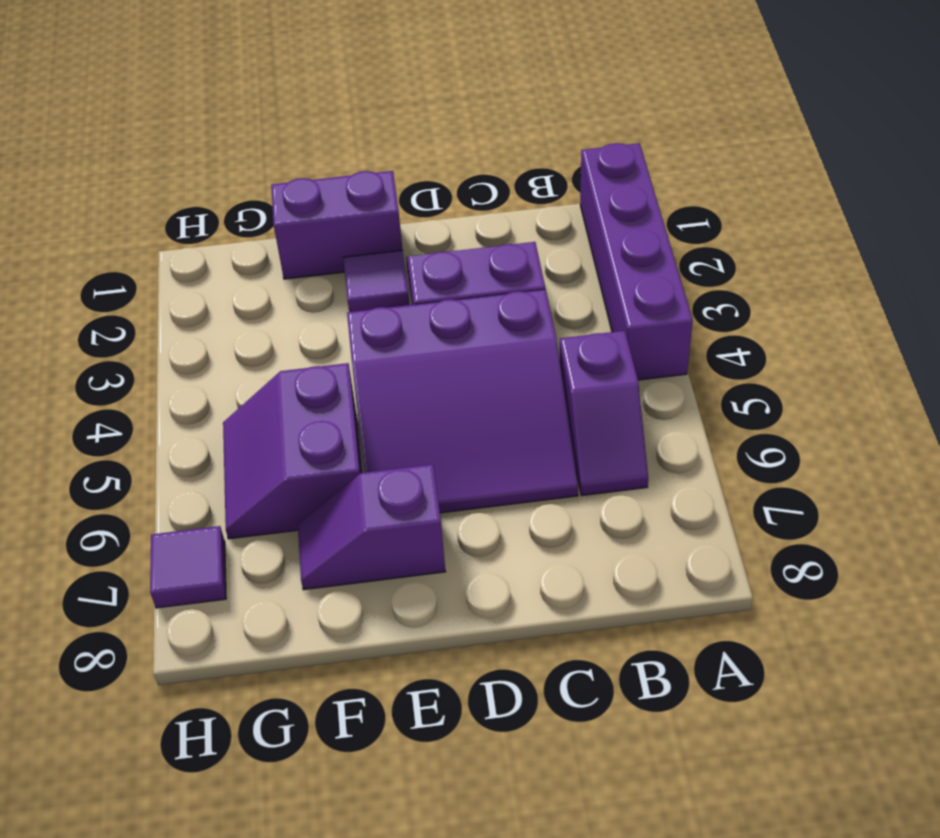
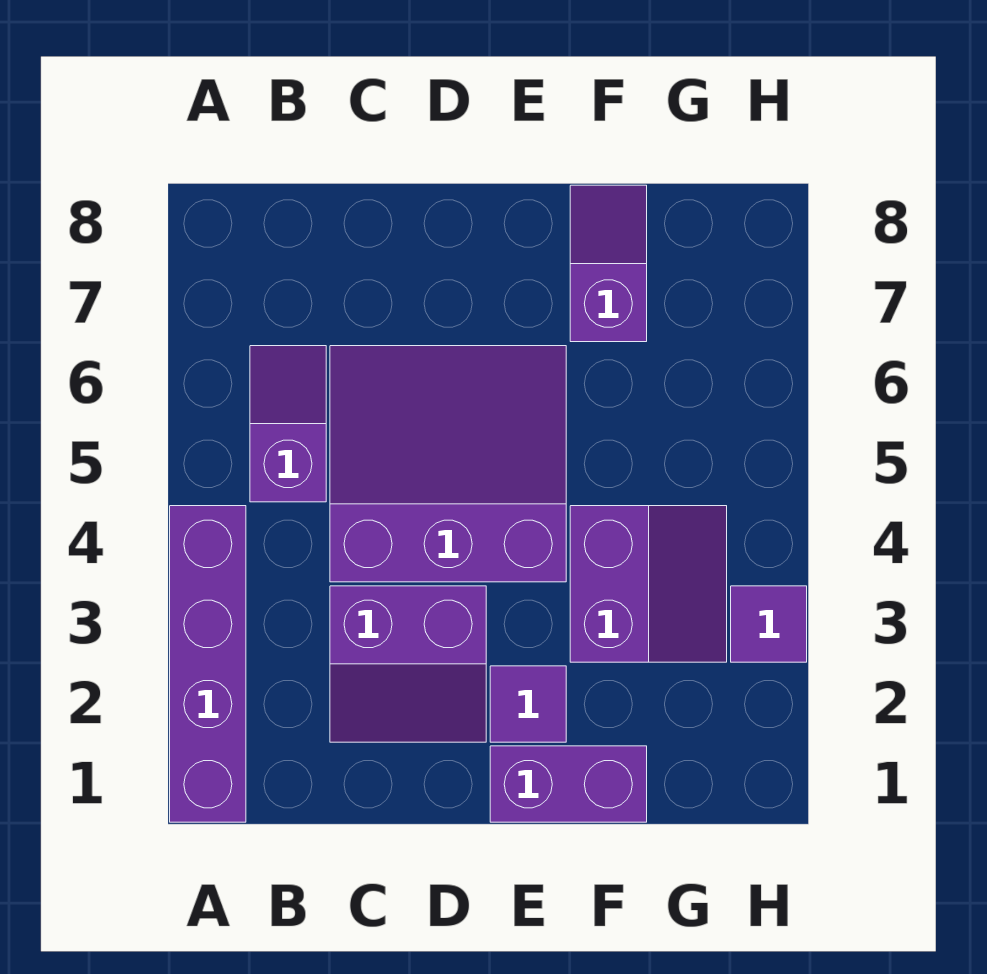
purple 1x2 slope [298,464,446,590] -> purple 1x2 slope turned to [570,185,647,342]
purple 2x2 slope [223,363,362,539] -> purple 2x2 slope moved to [570,506,727,662]
purple 1x1 tile [150,526,226,608] -> purple 1x1 tile moved to [731,586,807,662]

